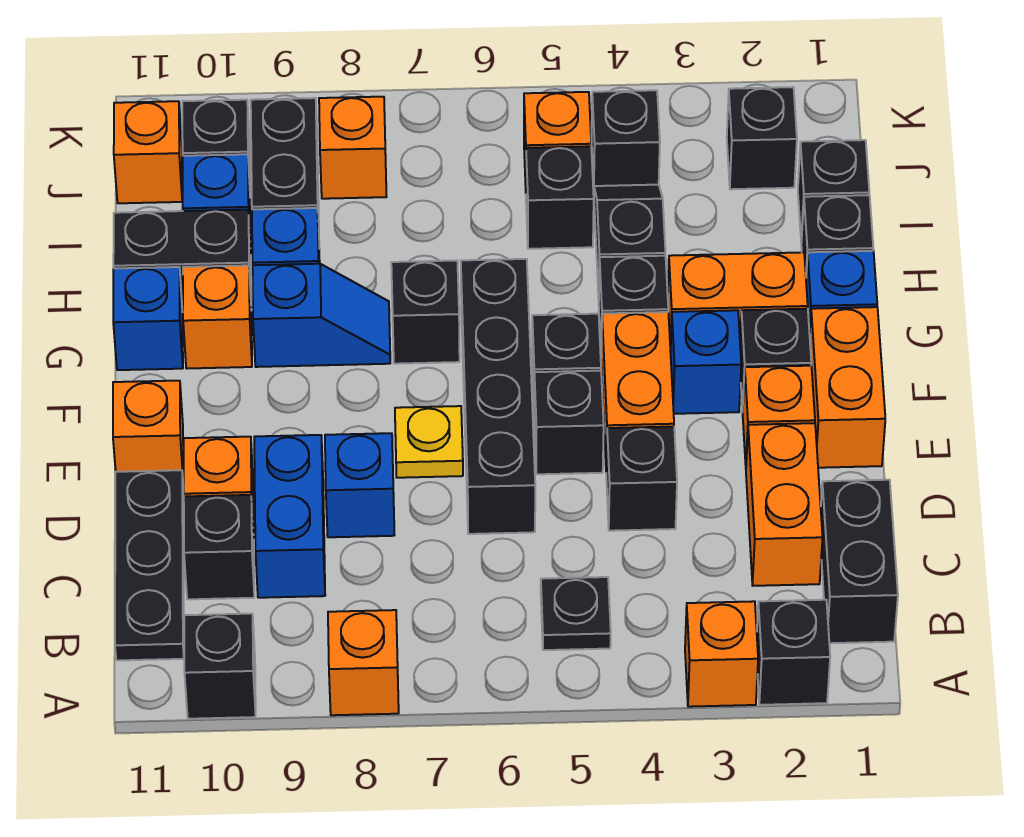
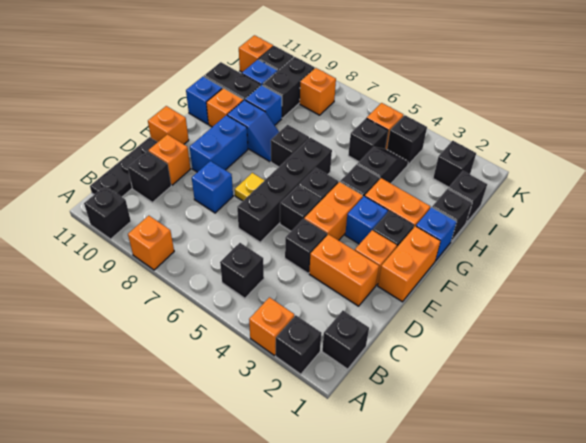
black 1x2 brick [821,480,898,643] -> black 1x1 brick [322,311,369,369]
black 1x1 plate [541,577,611,650] -> black 1x1 brick [220,243,264,298]
orange 1x2 brick [746,423,823,586] -> orange 1x2 brick turned to [309,234,379,306]
blue 1x2 brick [254,435,325,598] -> blue 1x2 brick moved to [190,115,248,172]

